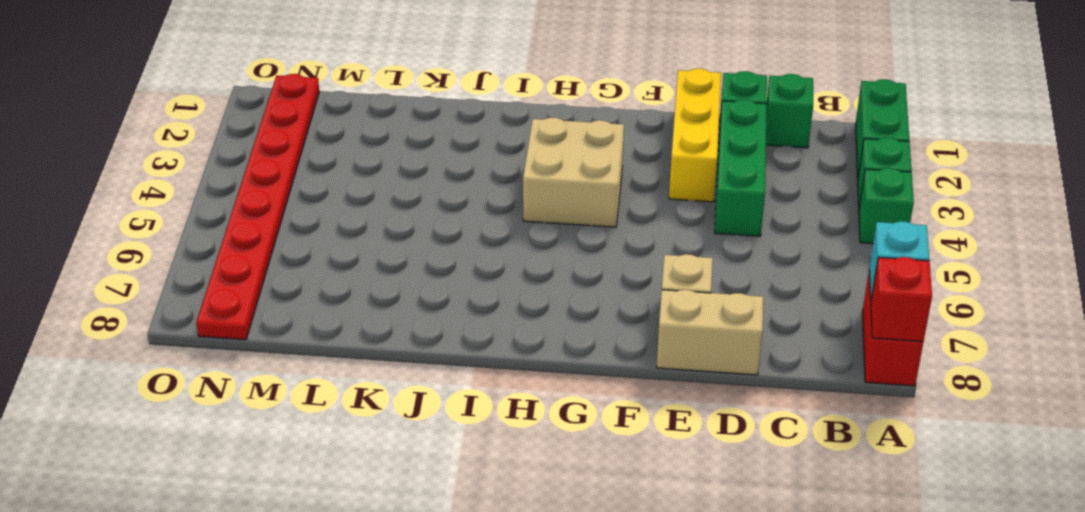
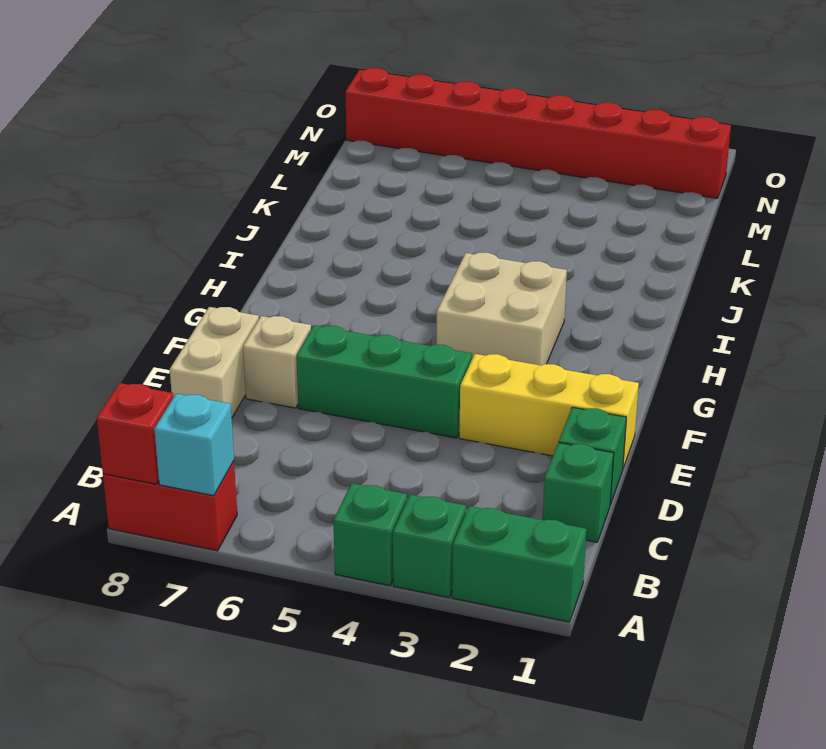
green 1x3 brick [715,100,767,236] -> green 1x3 brick moved to [296,325,472,438]
red 1x8 plate [196,74,319,340] -> red 1x8 brick [345,68,731,198]

